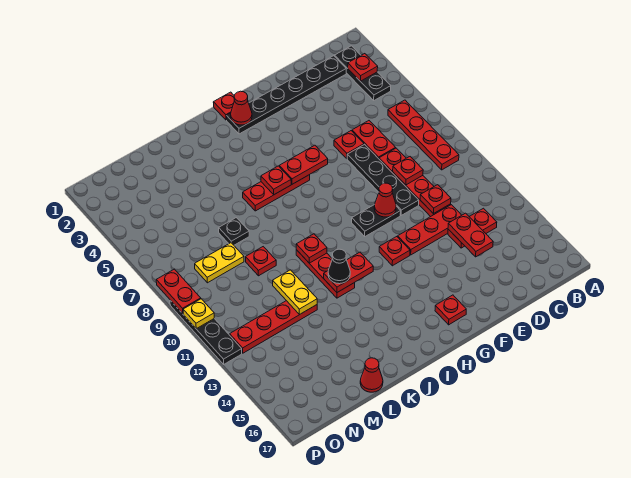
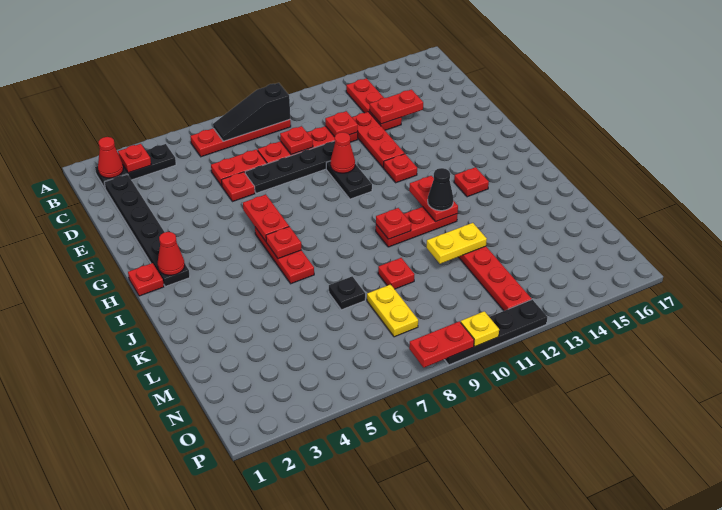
none -> black 1x3 slope [213,83,290,141]
red 1x2 plate [448,208,497,248] -> red 1x3 plate [346,78,402,130]
red 1x1 plate [435,295,466,325] -> red 1x1 plate moved to [454,167,489,197]
red 1x1 cone [360,358,383,392] -> red 1x1 cone moved to [98,137,123,178]

